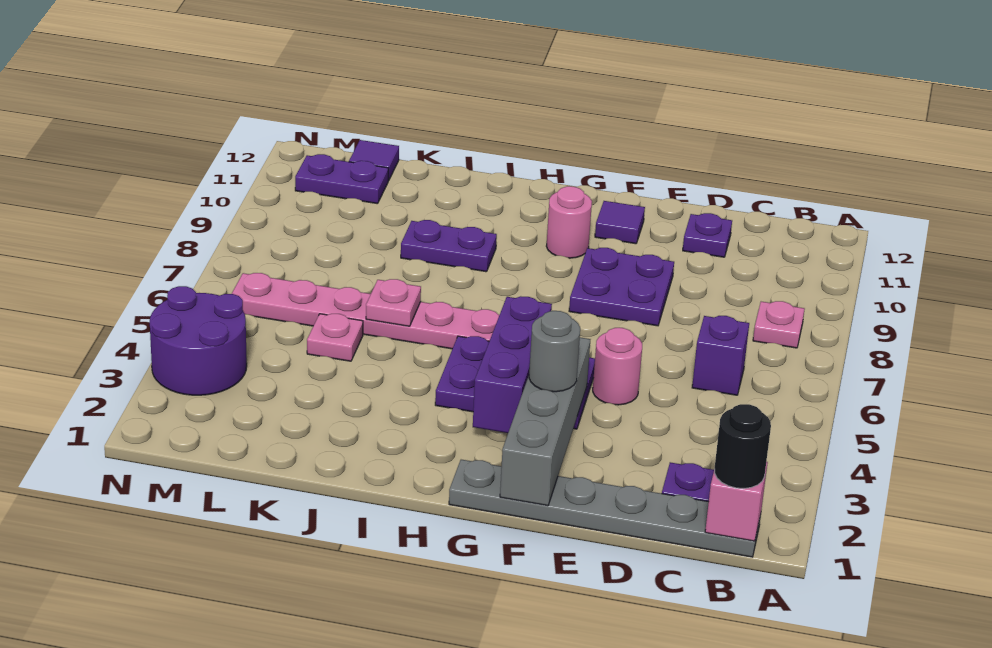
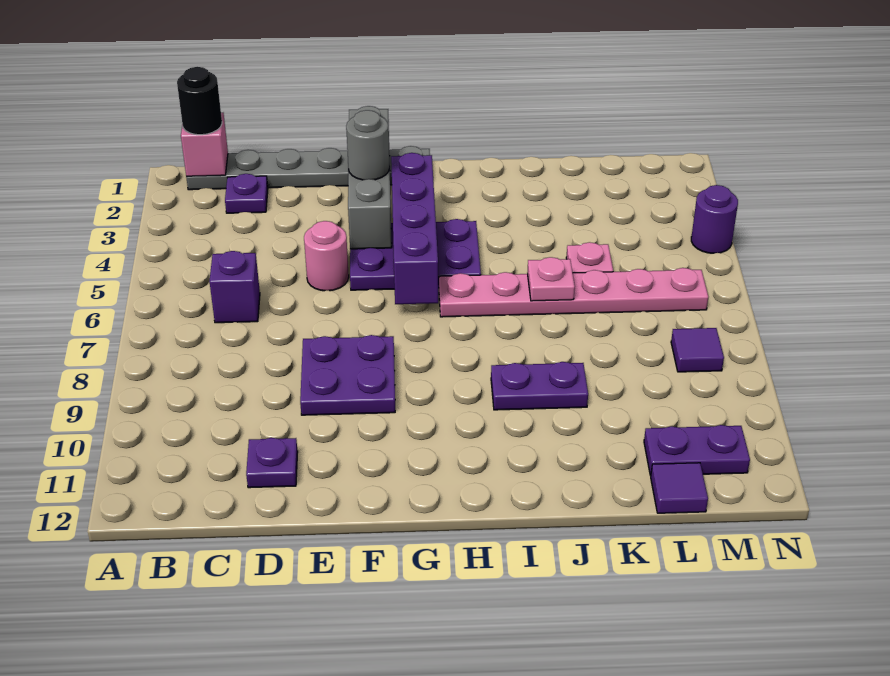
pink 1x1 plate [753,301,804,348] -> none
purple 1x1 tile [595,201,645,244] -> purple 1x1 tile moved to [671,328,724,372]
purple 1x3 brick [473,296,552,433] -> purple 1x4 brick [391,153,438,304]
pink 1x1 round brick [546,186,592,258] -> none
purple 2x2 round brick [150,286,247,395] -> purple 1x1 round brick [691,185,738,253]

